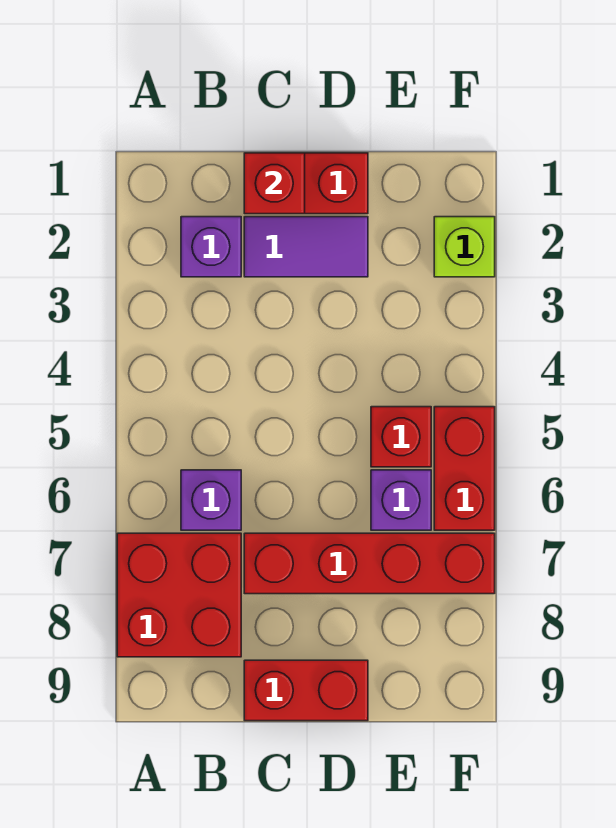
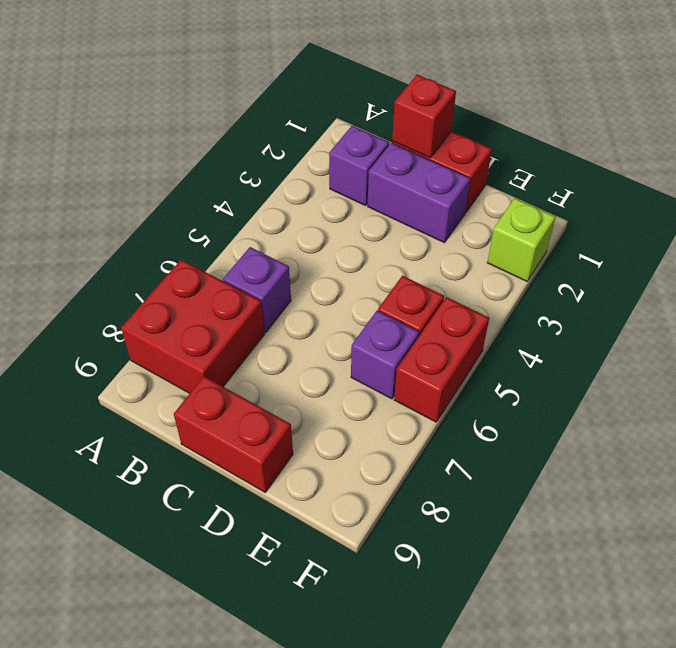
purple 1x2 tile [244,217,368,277] -> purple 1x2 brick [368,143,470,243]
red 1x4 brick [244,533,495,594] -> none

